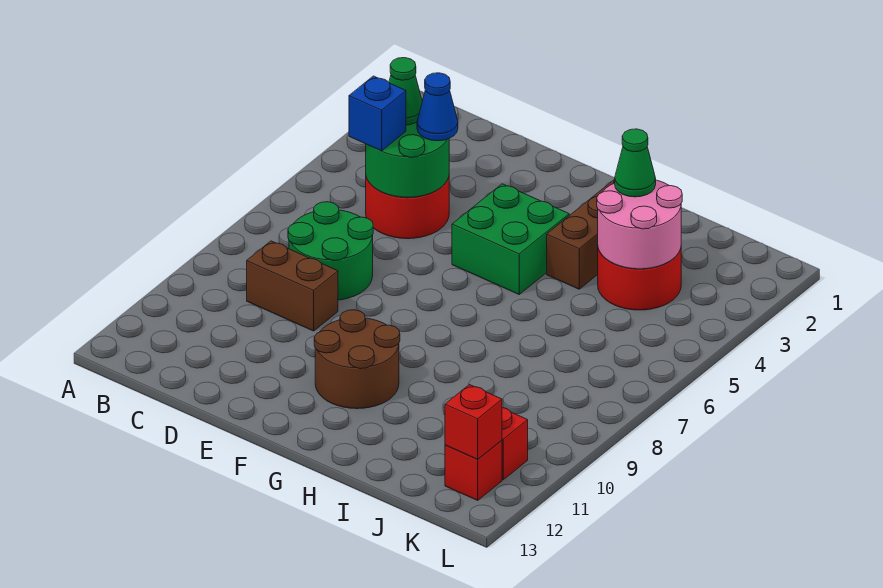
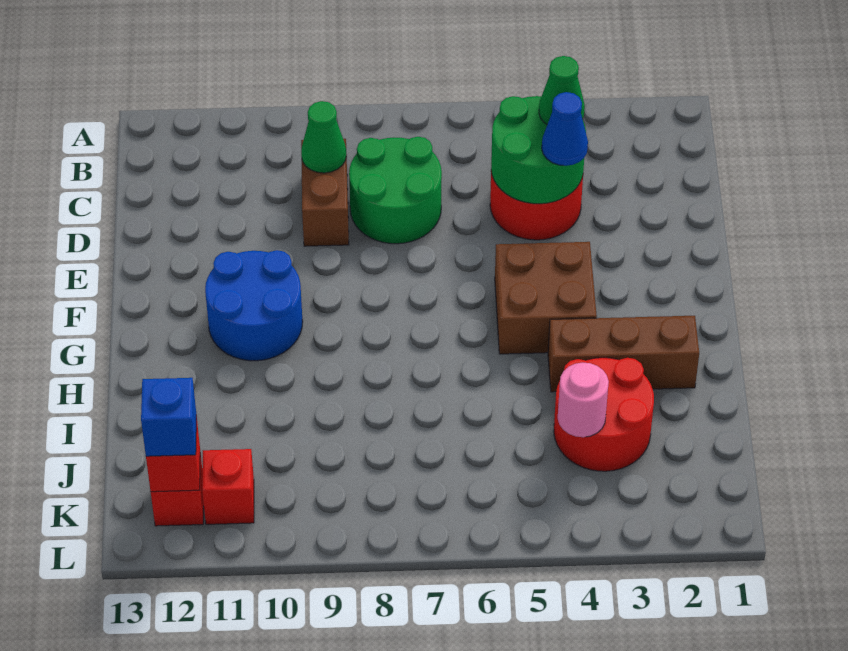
blue 1x1 brick [349,76,406,151] -> blue 1x1 brick moved to [141,378,196,456]
green 2x2 brick [452,184,569,294] -> brown 2x2 brick [495,242,597,354]
brown 2x2 round brick [314,310,400,409] -> blue 2x2 round brick [205,250,303,361]
pink 2x2 round brick [597,180,682,269] -> pink 1x1 round brick [558,362,609,437]
green 1x1 cone [615,129,656,197] -> green 1x1 cone moved to [301,101,346,173]

